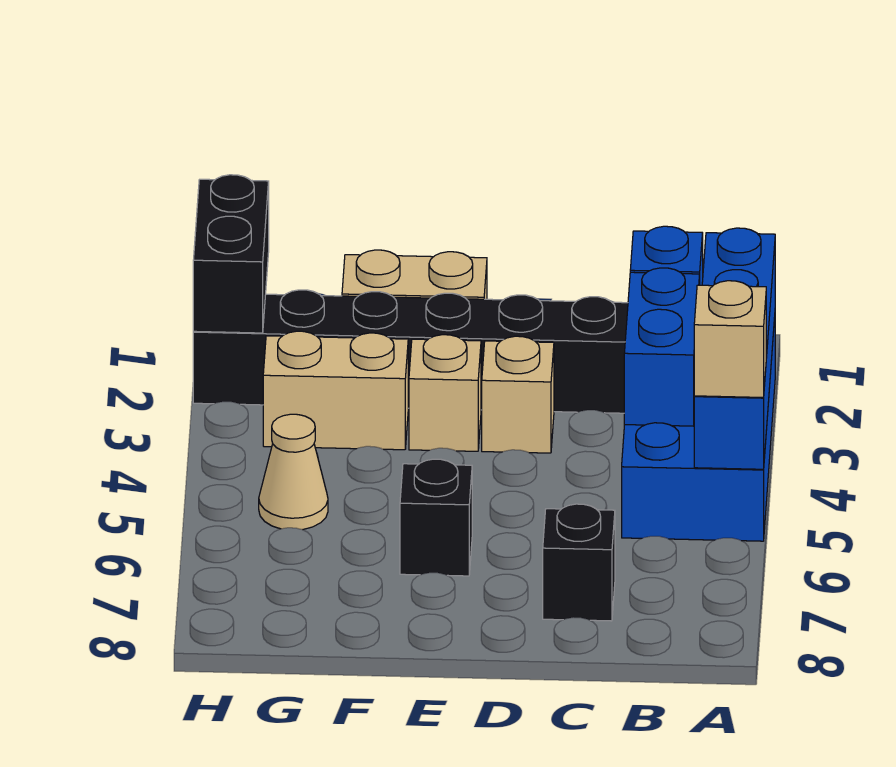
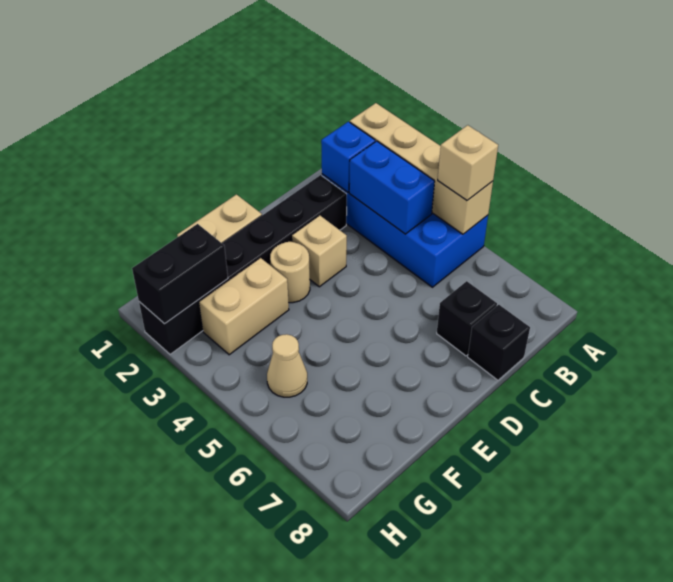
blue 1x4 brick [694,228,775,469] -> tan 1x4 brick [350,103,493,234]
tan 1x1 brick [409,335,481,451] -> tan 1x1 round brick [270,242,310,303]
black 1x1 brick [400,459,472,576] -> black 1x1 brick moved to [468,305,530,380]
black 1x2 brick [193,175,269,333] -> black 1x2 brick turned to [132,224,228,324]

